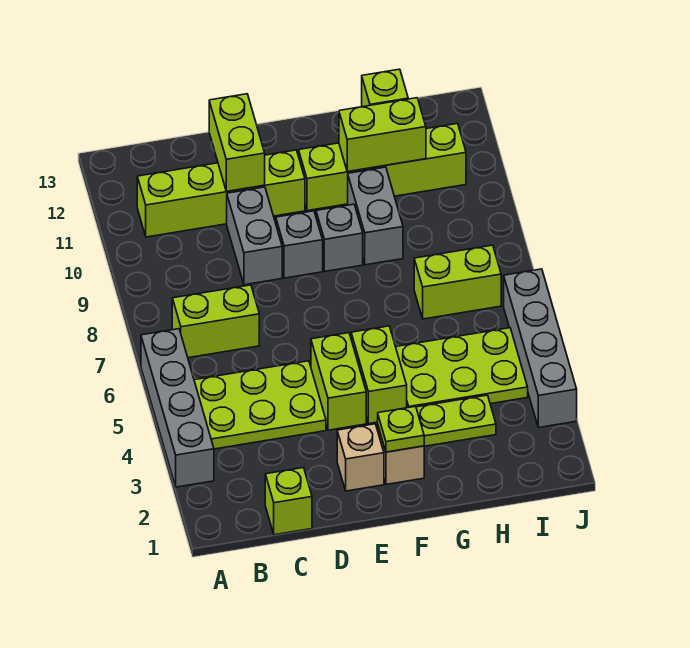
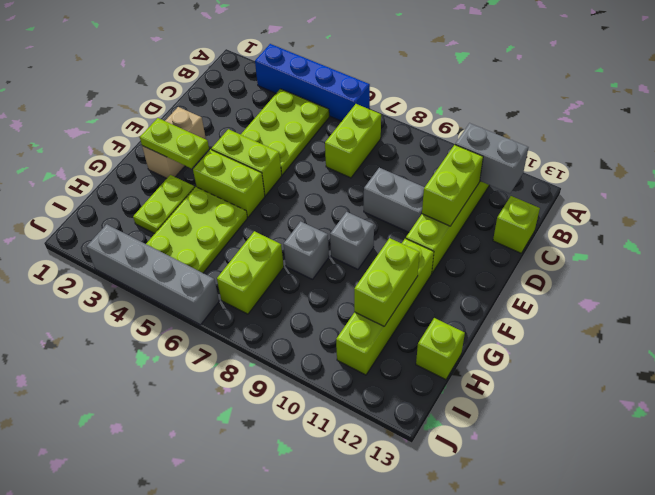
grey 1x4 brick [141,329,214,487] -> blue 1x4 brick [255,44,370,121]
lime 1x1 brick [265,468,312,535] -> lime 1x1 brick moved to [493,196,540,253]
lime 1x2 brick [209,94,265,191] -> lime 1x2 brick turned to [422,145,483,226]
grey 1x1 brick [276,211,323,278] -> grey 1x1 brick moved to [284,222,329,279]
lime 1x1 plate [378,406,424,452] -> lime 1x2 plate [140,118,209,168]
grey 1x2 brick [348,167,403,265] -> grey 1x2 brick moved to [455,123,528,194]

